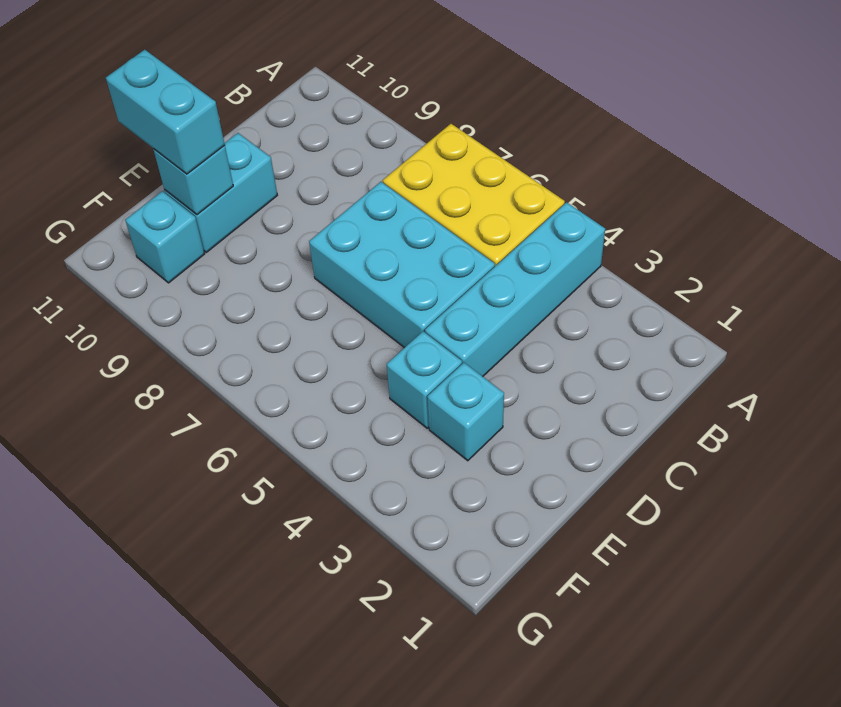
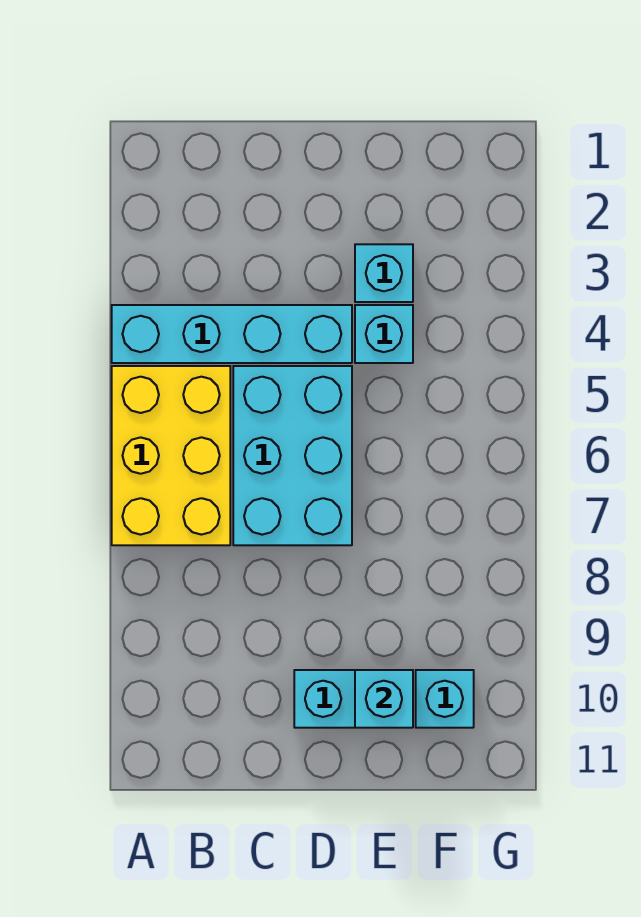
cyan 1x2 brick [106,50,225,174] -> none

